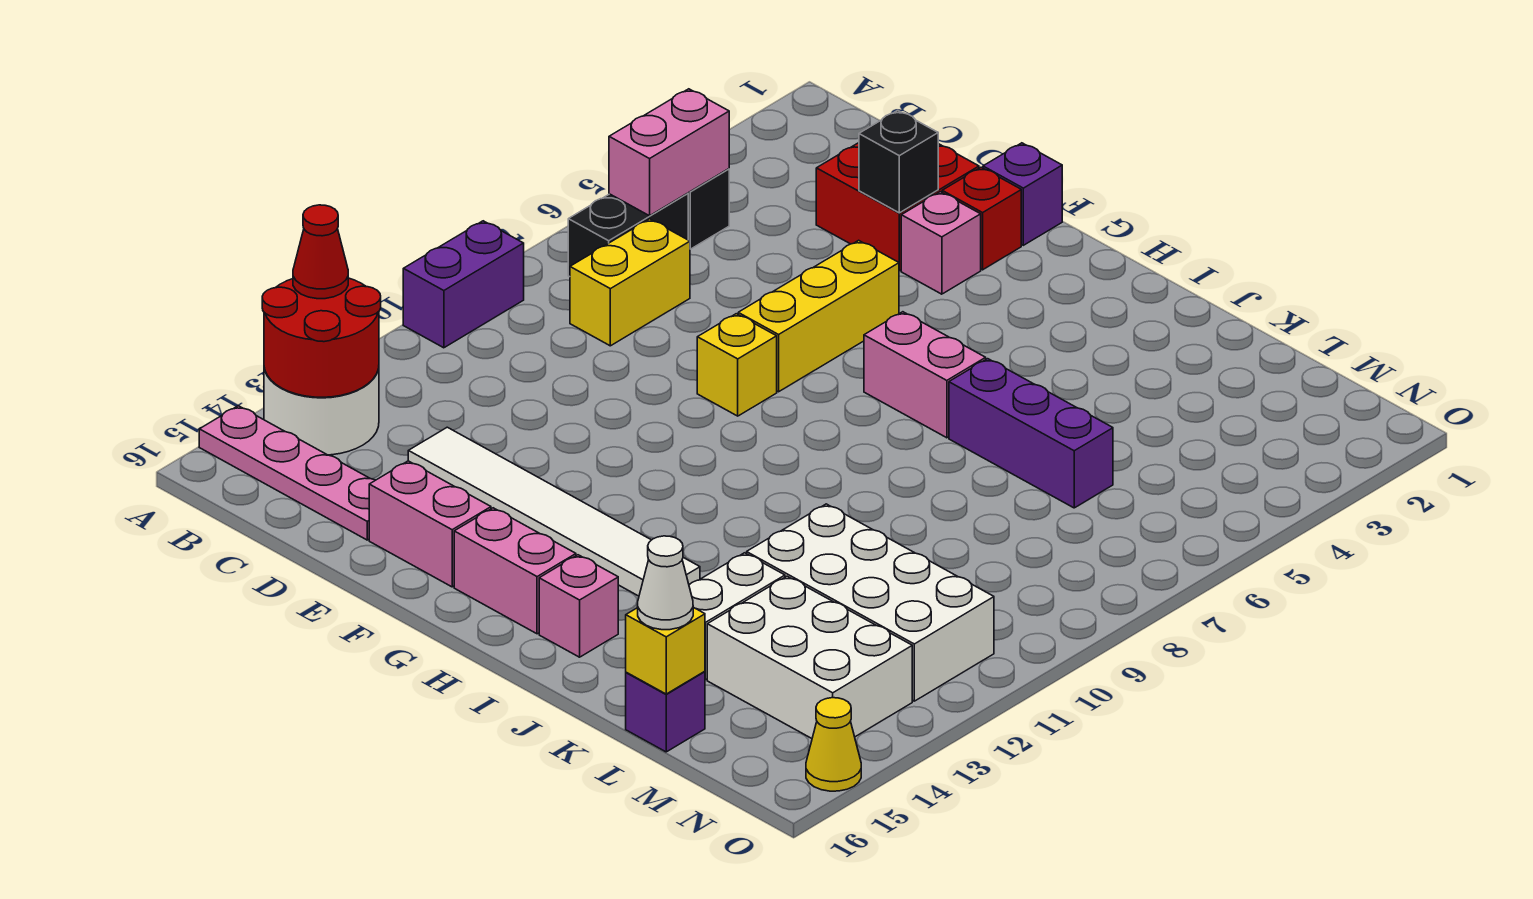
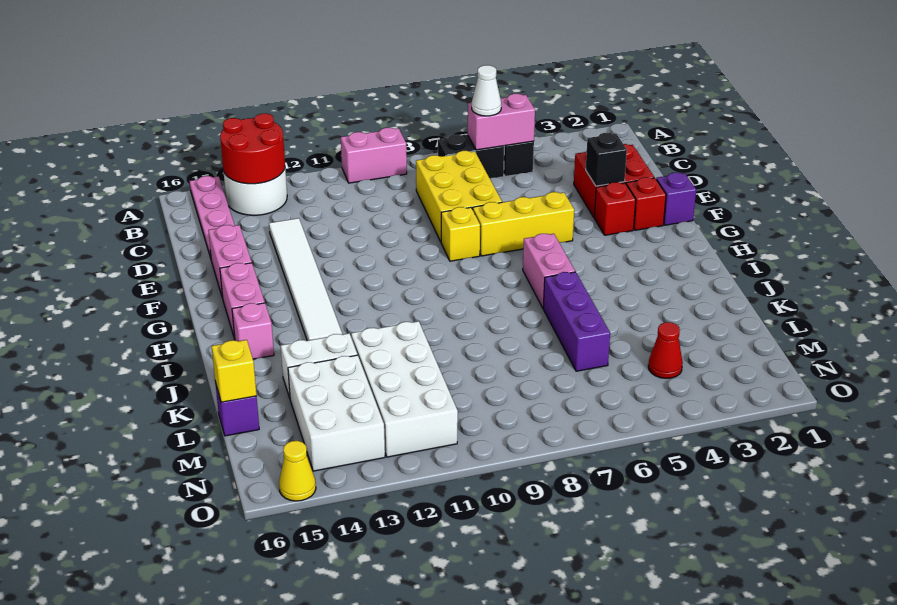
purple 1x2 brick [403,221,524,348] -> pink 1x2 brick [341,128,407,183]
red 1x1 cone [293,205,348,299] -> red 1x1 cone moved to [648,322,683,378]
yellow 1x2 brick [570,219,690,346] -> yellow 2x3 brick [416,151,502,242]
pink 1x1 brick [901,192,981,294] -> red 1x1 brick [594,182,636,235]
white 1x1 cone [637,536,693,630] -> white 1x1 cone moved to [472,65,501,116]

